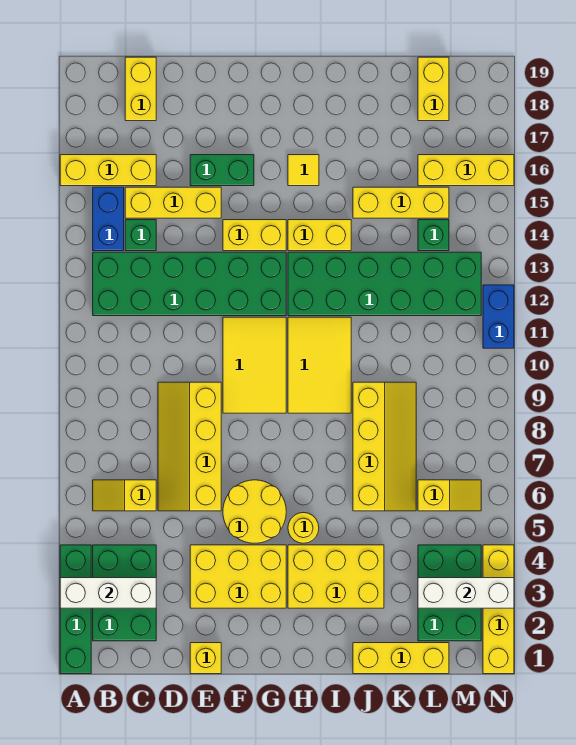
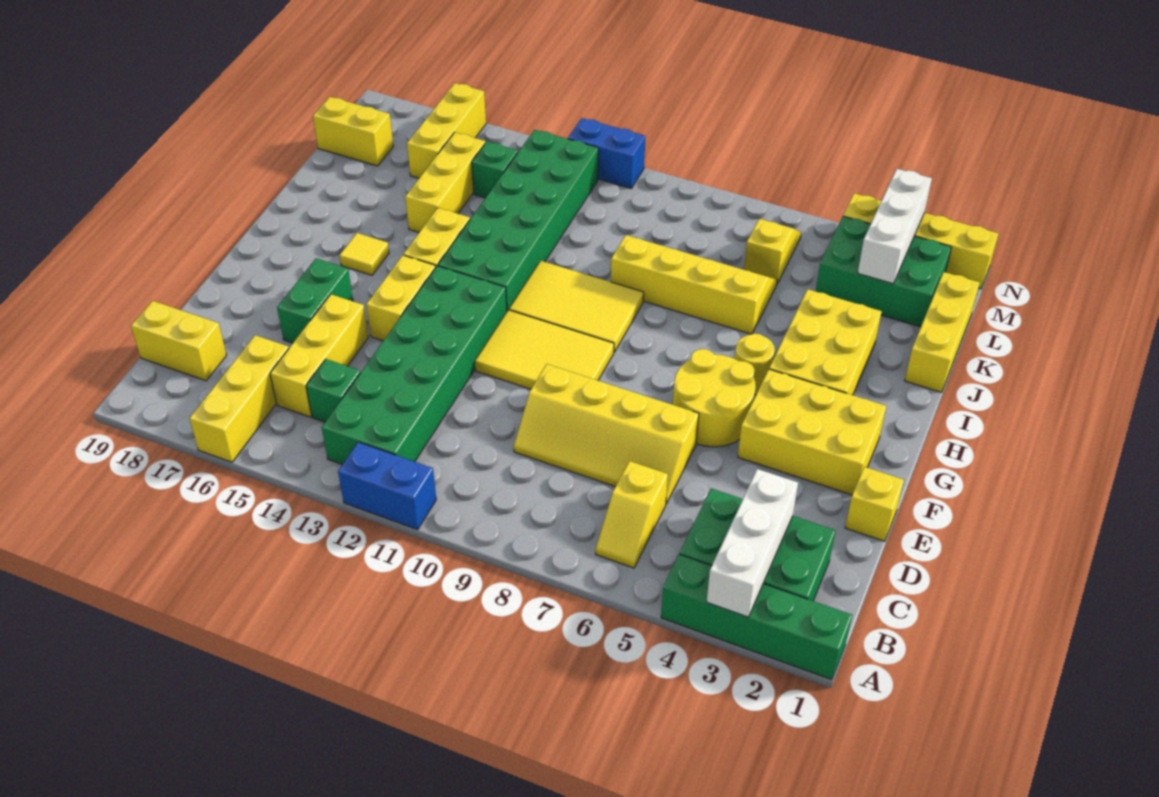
blue 1x2 brick [93,187,124,251] -> blue 1x2 brick moved to [338,442,436,530]
yellow 2x3 brick [190,545,286,608] -> yellow 2x3 brick turned to [738,369,886,495]

